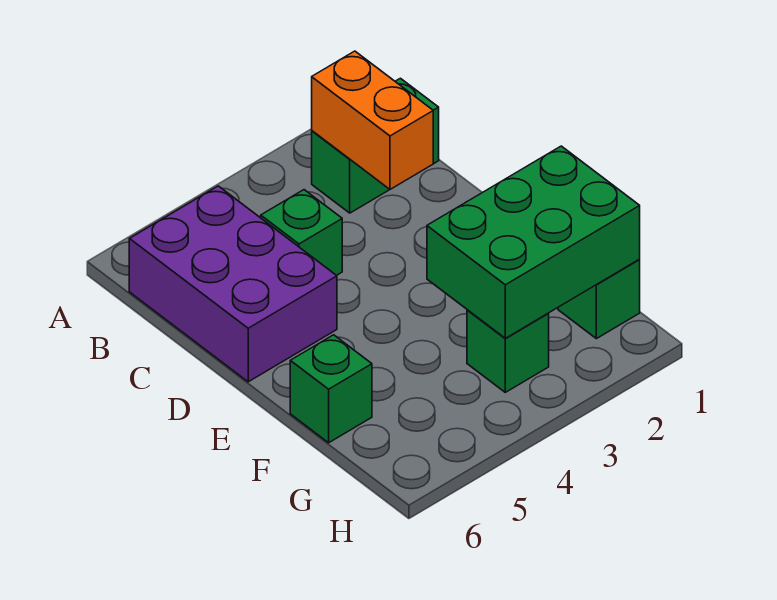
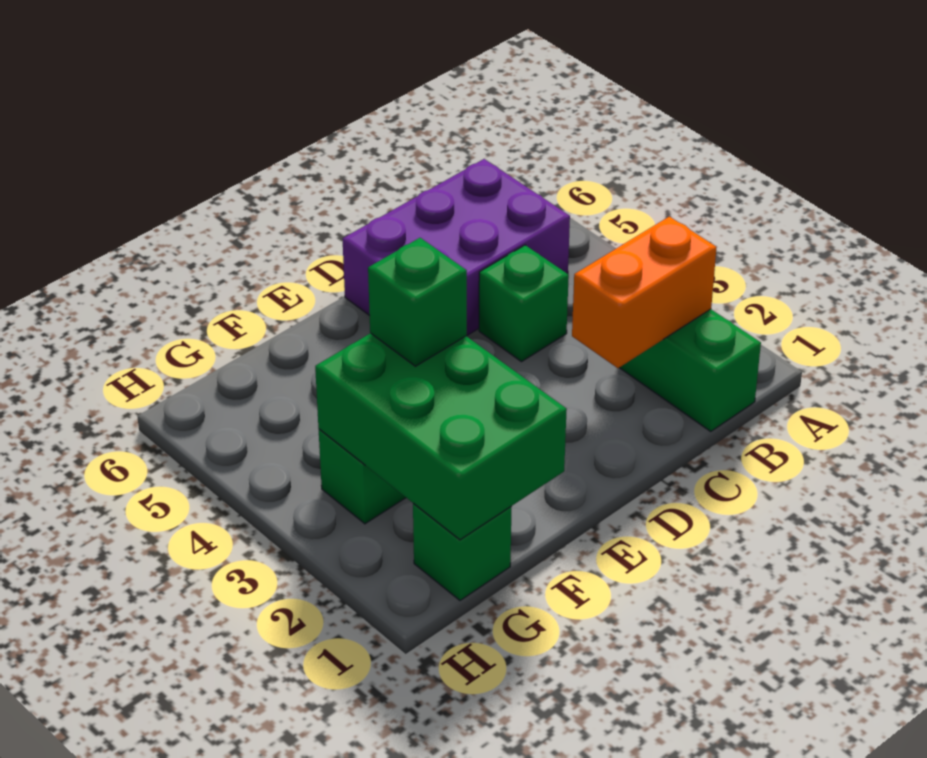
green 1x1 brick [290,335,372,443] -> green 1x1 brick moved to [368,238,467,366]

